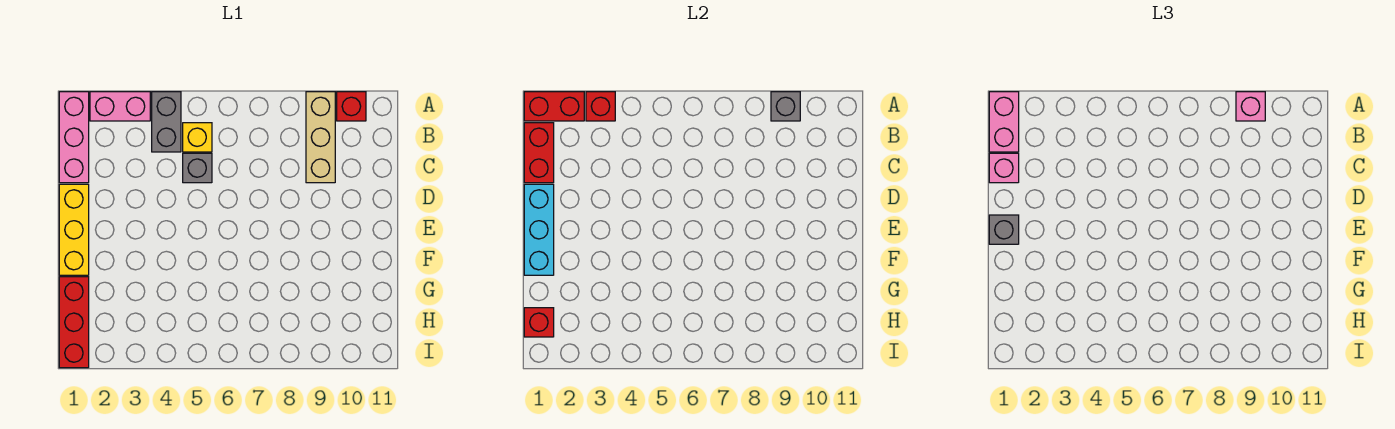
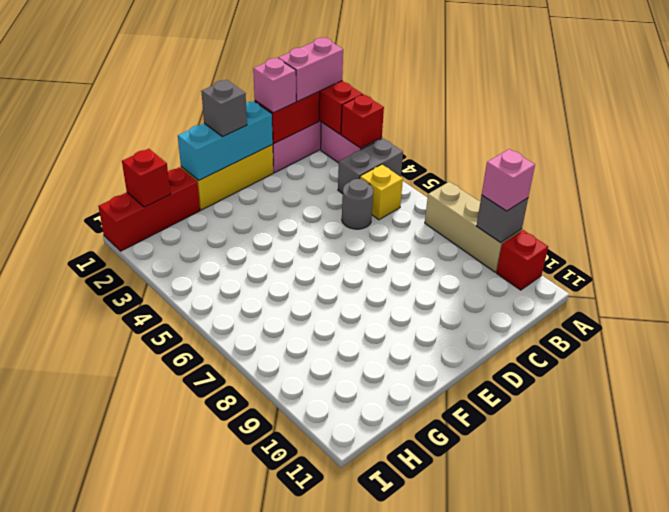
tan 1x3 brick [306,92,335,183] -> tan 1x3 brick turned to [425,182,522,272]
grey 1x1 brick [183,153,212,183] -> grey 1x1 round brick [342,179,373,229]

